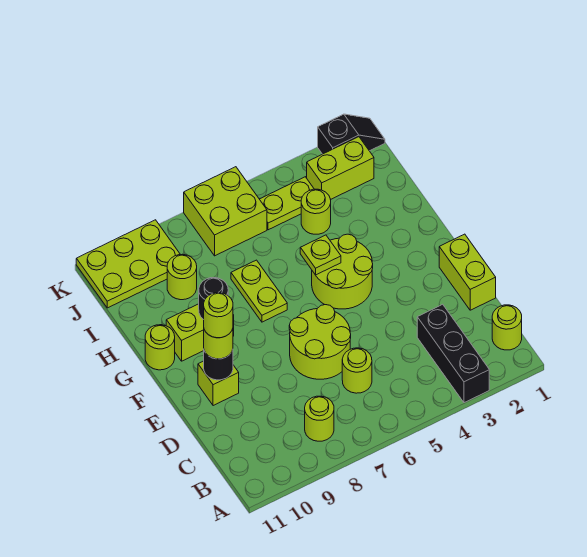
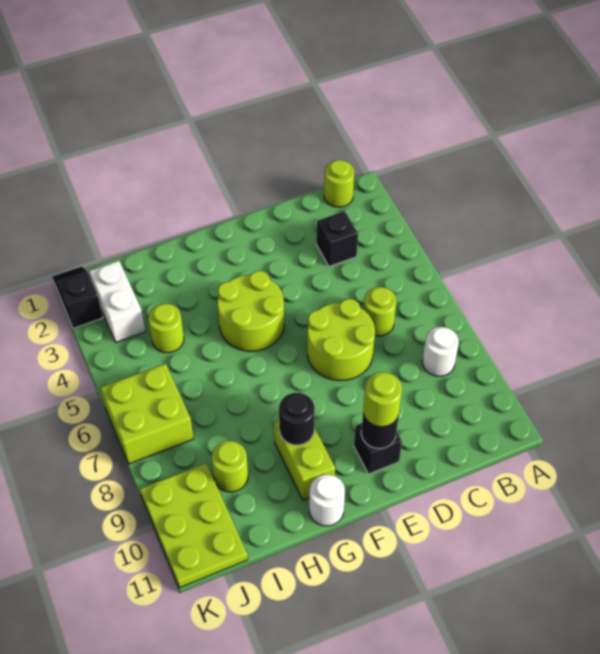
black 1x3 brick [417,304,489,403] -> black 1x1 brick [316,211,358,266]
lime 1x1 round brick [305,396,334,441] -> white 1x1 round brick [422,327,459,376]
lime 1x2 brick [439,234,496,310] -> none
lime 1x1 brick [198,361,239,406] -> black 1x1 brick [354,423,402,474]
lime 1x1 round brick [204,293,233,338] -> none
lime 1x1 plate [300,235,341,275] -> none
lime 1x2 plate [231,260,287,322] -> none
lime 1x1 round brick [145,325,175,370] -> white 1x1 round brick [309,474,345,526]
lime 1x2 brick [307,137,374,199] -> white 1x2 brick [89,261,145,342]
lime 1x2 plate [260,177,314,230] -> none

